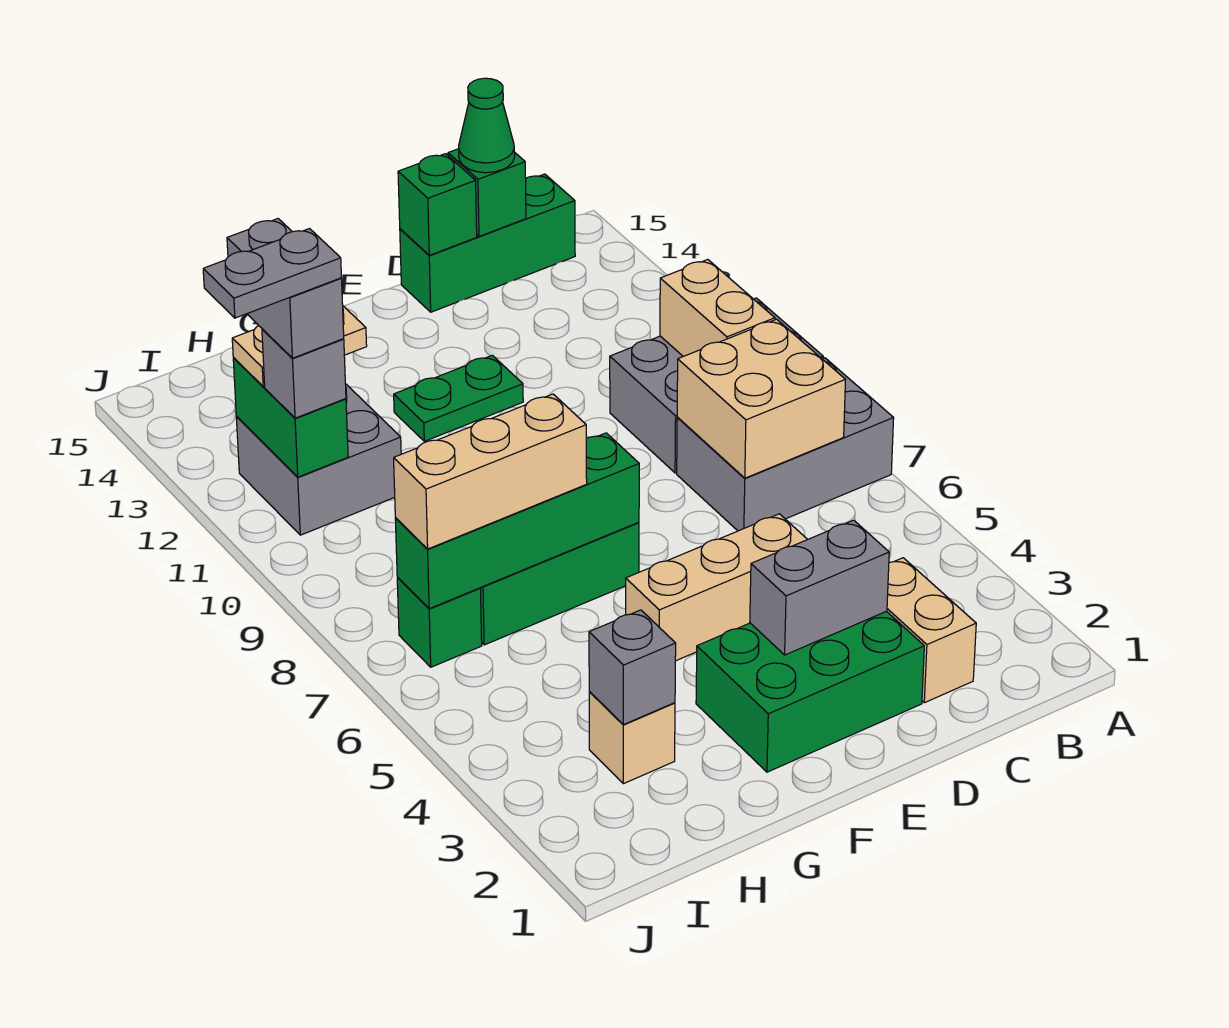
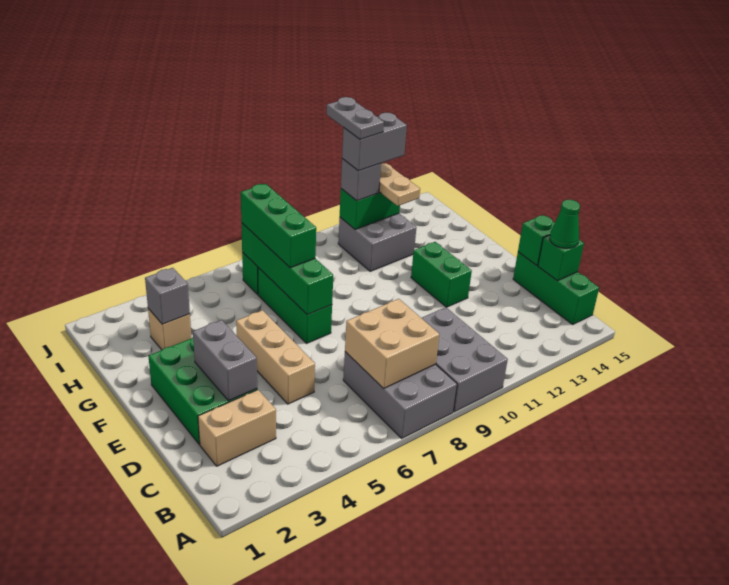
tan 1x2 brick [660,260,775,356] -> none
green 1x2 plate [394,355,523,441] -> green 1x2 brick [411,242,472,307]
tan 1x3 brick [394,394,587,549] -> green 1x3 brick [241,184,316,268]

